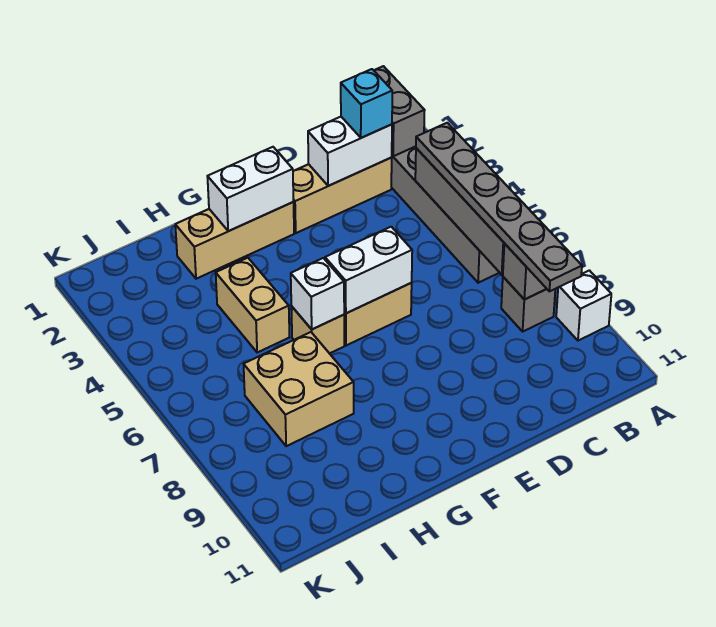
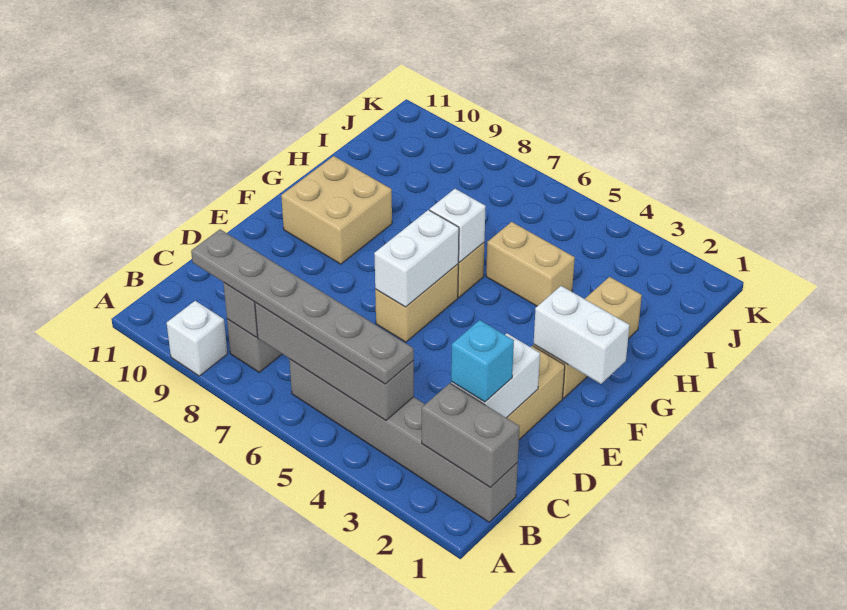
white 1x2 brick [207,147,293,231] -> white 1x2 brick turned to [534,286,630,384]
tan 2x2 brick [244,332,354,446] -> tan 2x2 brick moved to [281,156,392,264]

